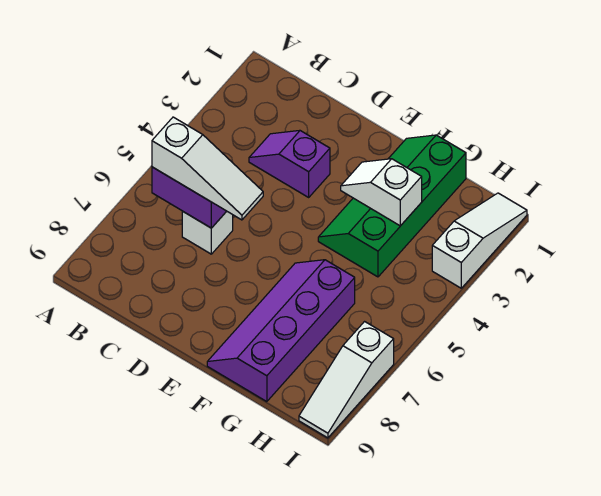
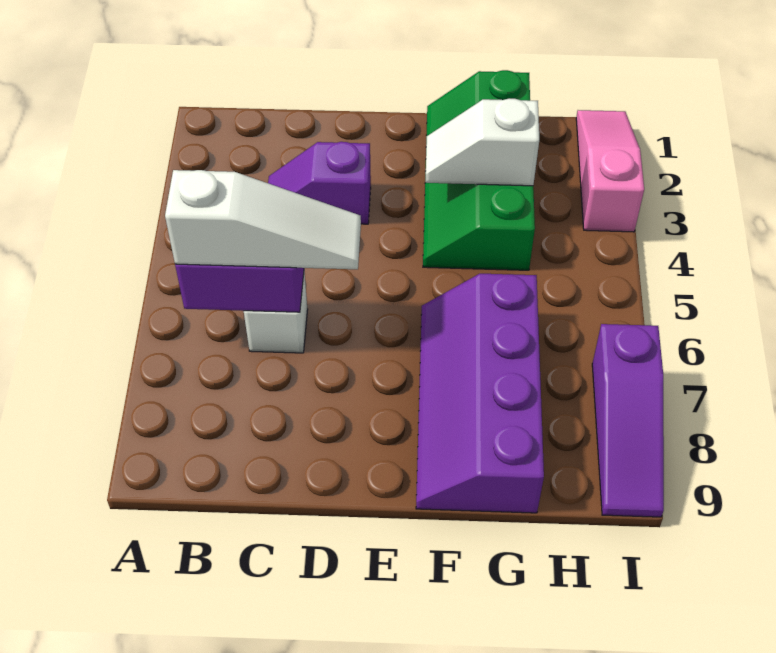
white 1x3 slope [432,193,527,288] -> pink 1x3 slope [576,110,644,232]
white 1x3 slope [299,322,394,438] -> purple 1x3 slope [592,324,664,517]

